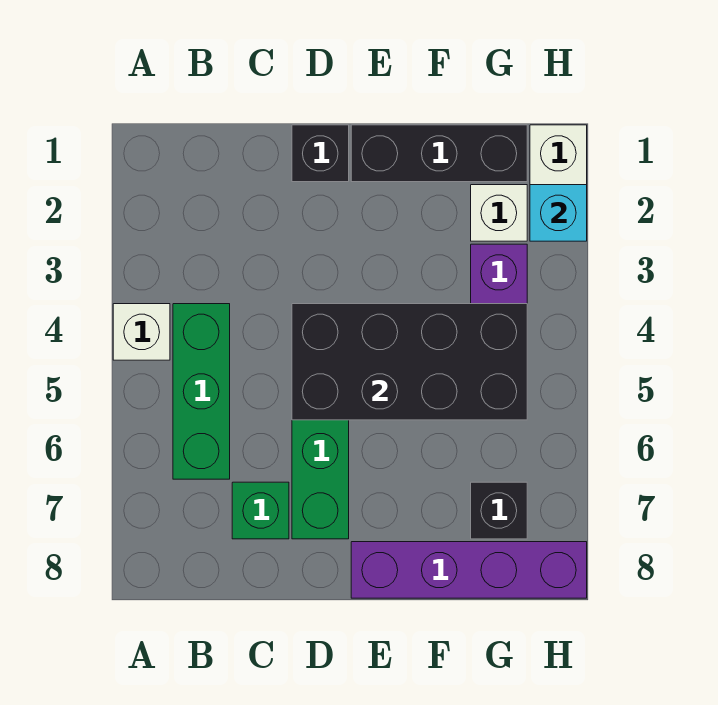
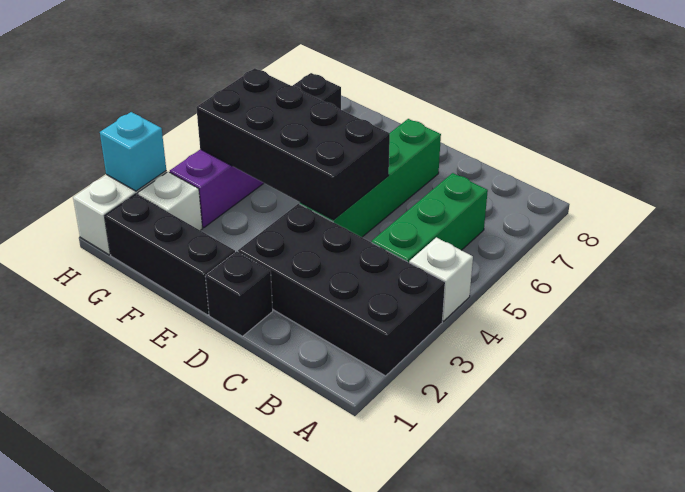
none -> black 2x4 brick [238,204,445,376]
green 1x1 brick [232,482,289,539] -> none
purple 1x4 brick [351,542,587,598] -> none

